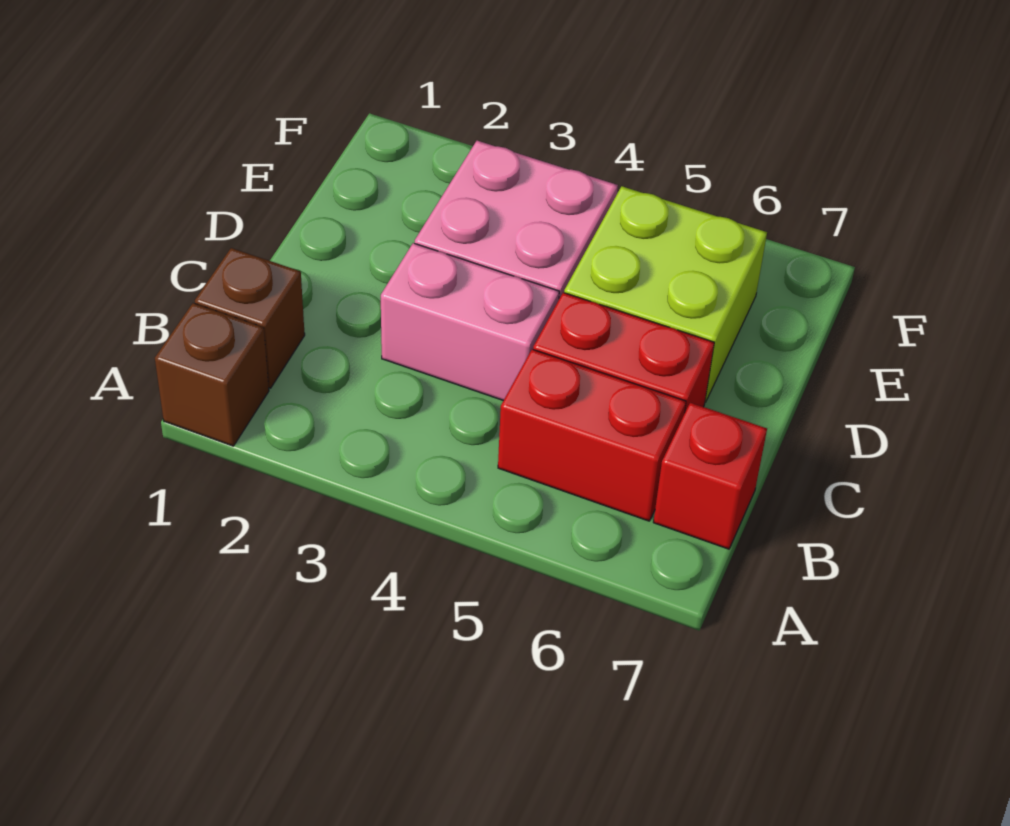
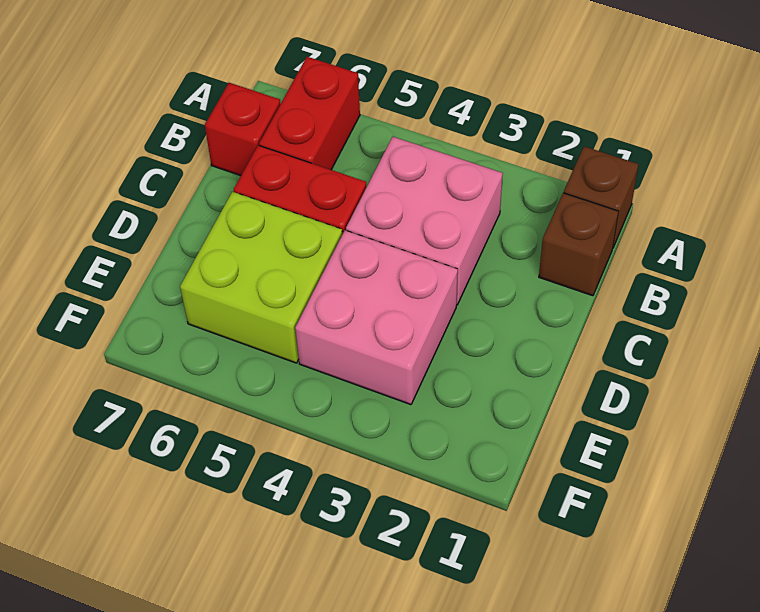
red 1x2 brick [498,349,686,521] -> red 1x2 brick turned to [259,57,360,170]
pink 1x2 brick [381,243,559,401] -> pink 2x2 brick [346,137,503,305]

